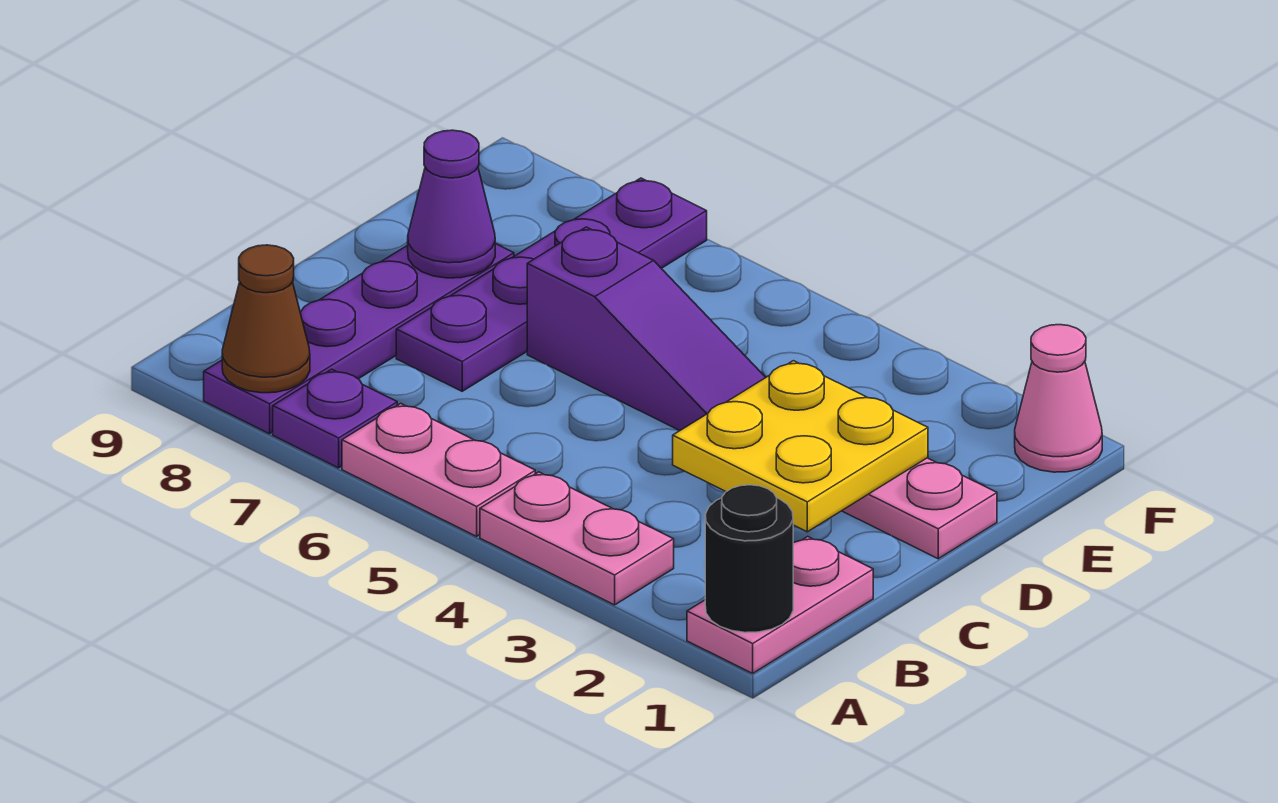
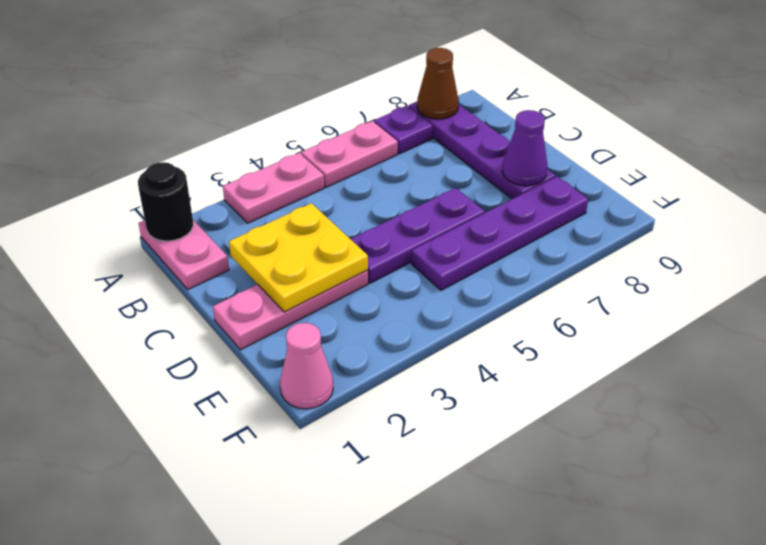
purple 1x4 plate [396,178,707,391] -> purple 1x4 plate turned to [412,176,588,290]
purple 1x3 slope [527,227,766,431] -> purple 1x3 plate [351,188,485,283]

